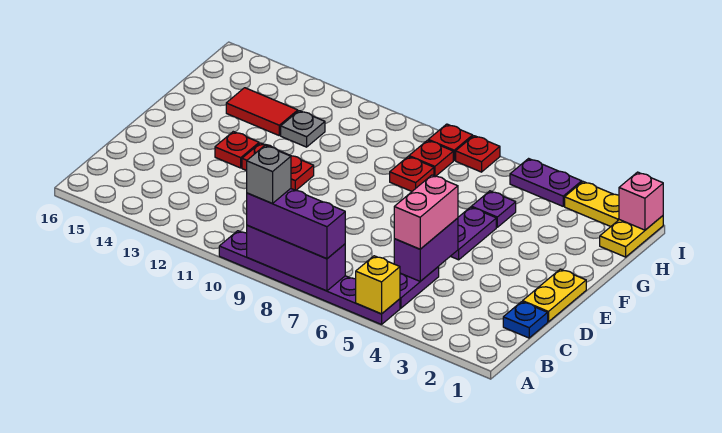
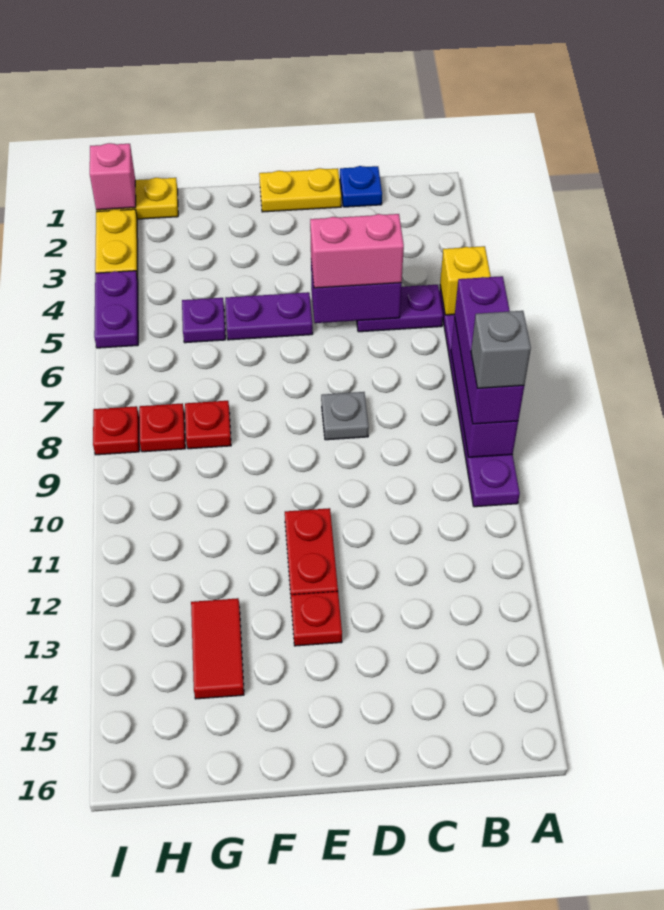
grey 1x1 plate [281,111,325,147] -> grey 1x1 plate moved to [321,392,369,440]
red 1x1 plate [456,136,500,172] -> none

